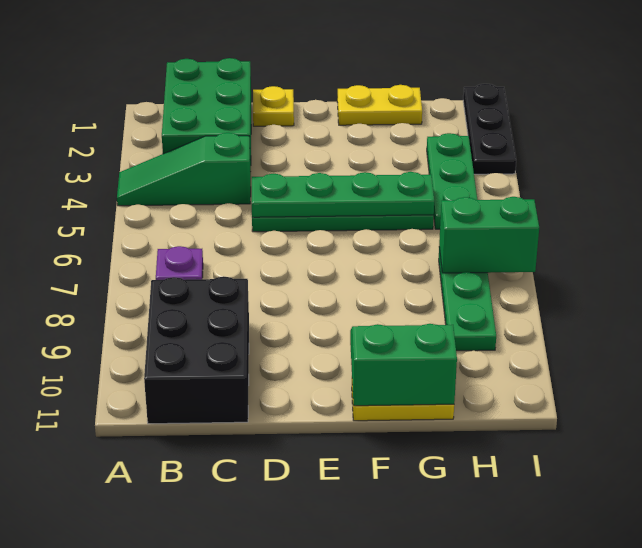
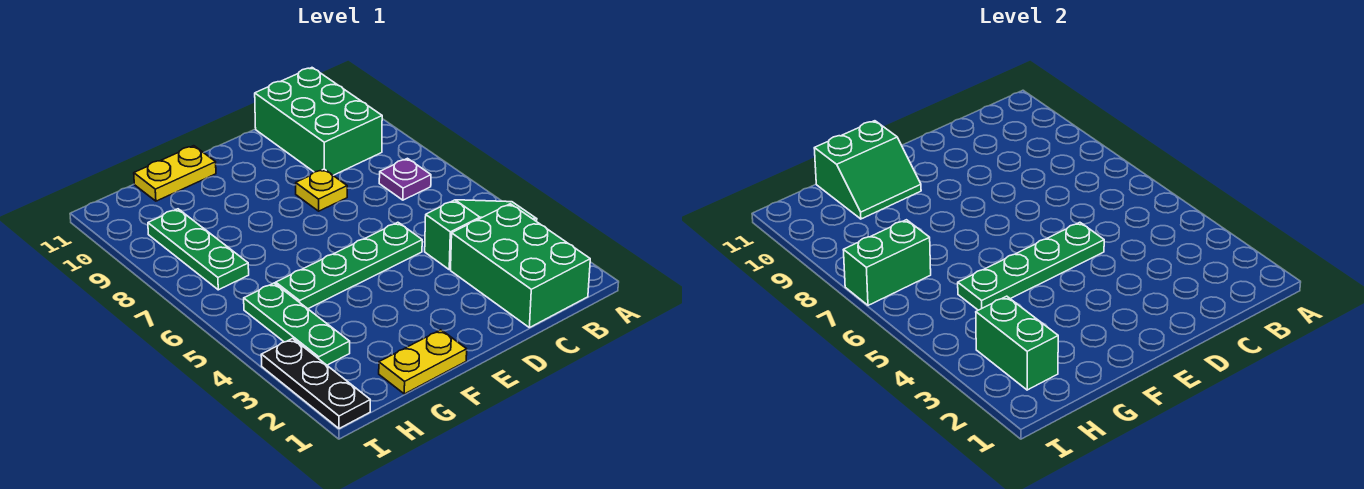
black 2x3 brick [144,276,249,424] -> green 2x3 brick [255,68,382,175]
yellow 1x1 plate [253,86,294,126] -> yellow 1x1 plate moved to [296,169,347,211]
none -> green 1x2 brick [976,296,1058,390]

